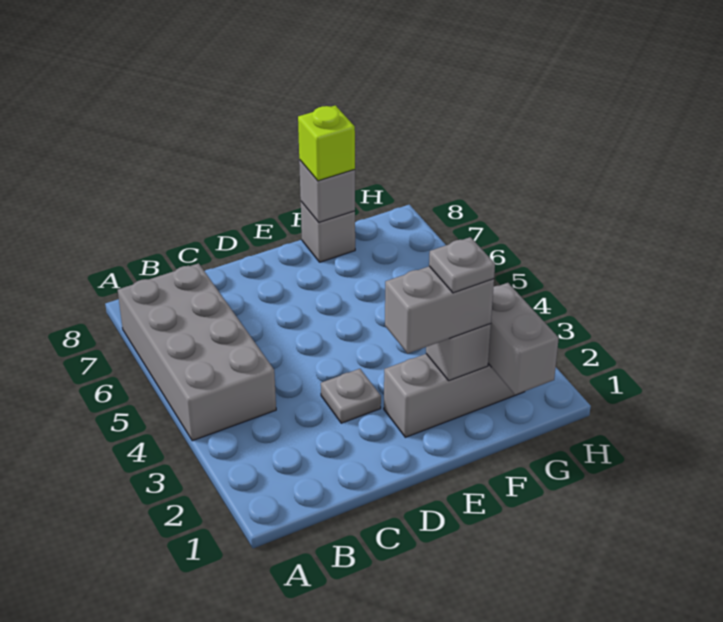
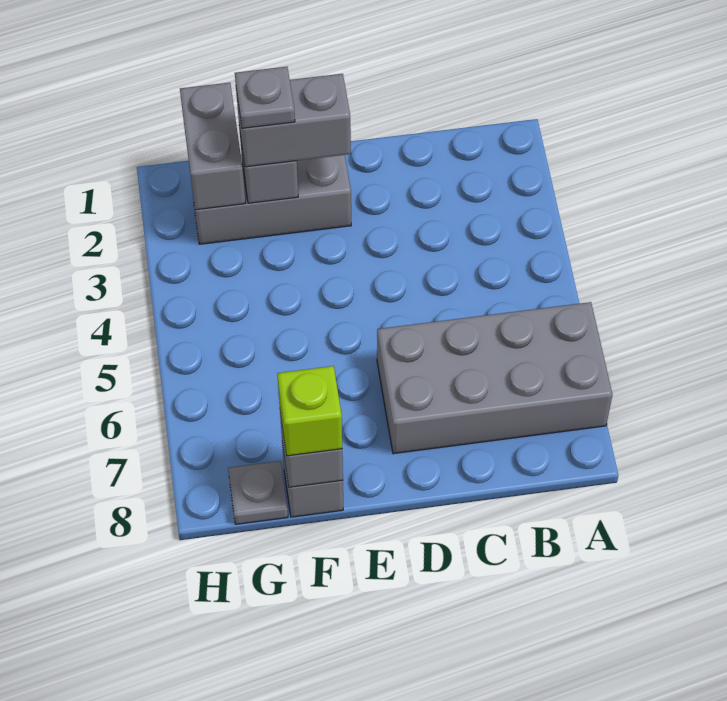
grey 2x4 brick [118,263,276,441] -> grey 2x4 brick turned to [377,302,612,454]
grey 1x1 plate [321,369,381,423] -> grey 1x1 plate moved to [228,461,288,524]

